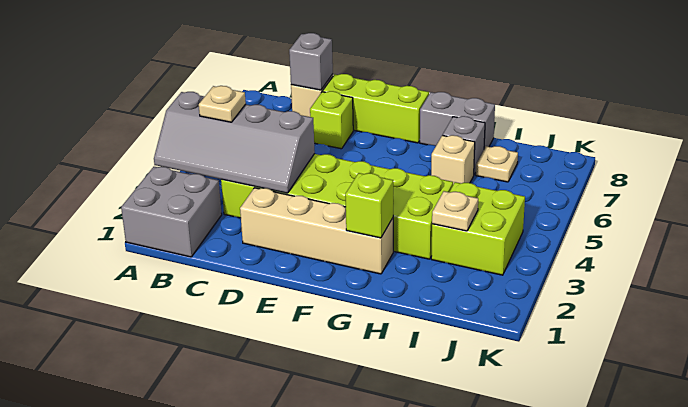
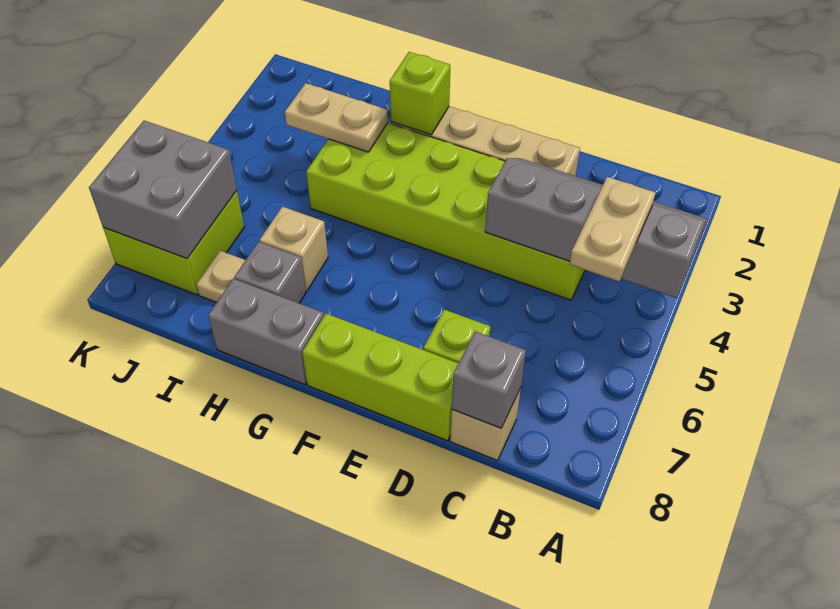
grey 2x2 brick [121,167,222,257] -> grey 2x2 brick moved to [89,121,237,259]
tan 1x1 plate [199,86,246,122] -> tan 1x2 plate [570,177,656,281]
lime 2x2 brick [431,182,525,275] -> lime 2x2 brick moved to [103,191,244,295]
tan 1x1 plate [432,191,478,231] -> tan 1x2 plate [285,83,388,152]

